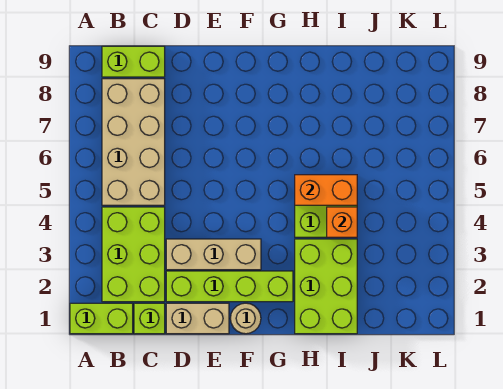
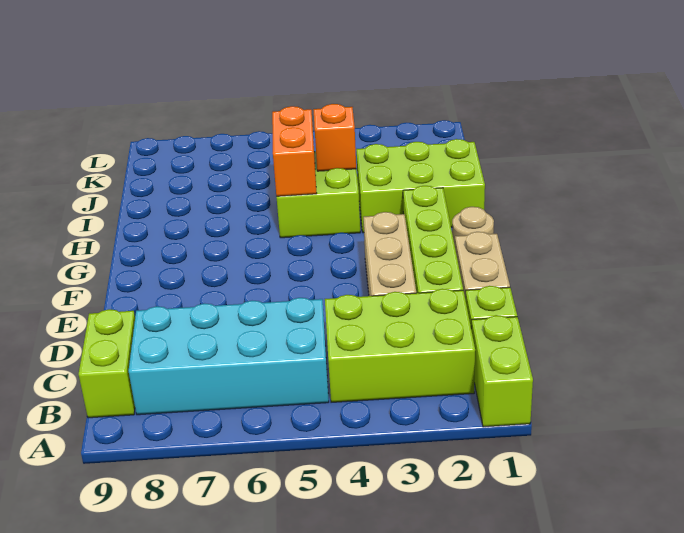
tan 2x4 brick [102,79,165,205] -> cyan 2x4 brick [129,298,329,415]

